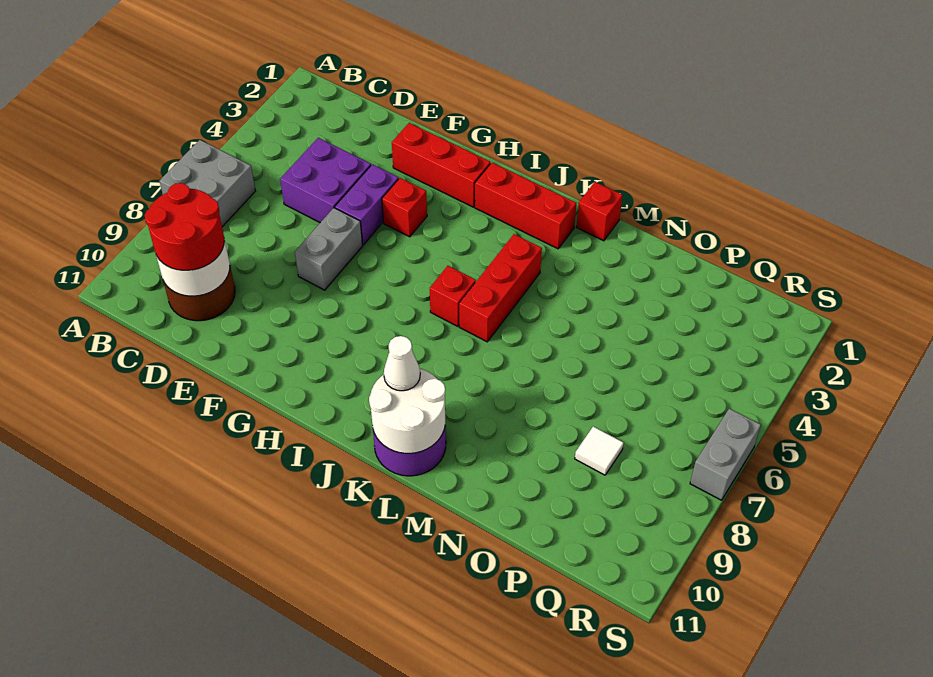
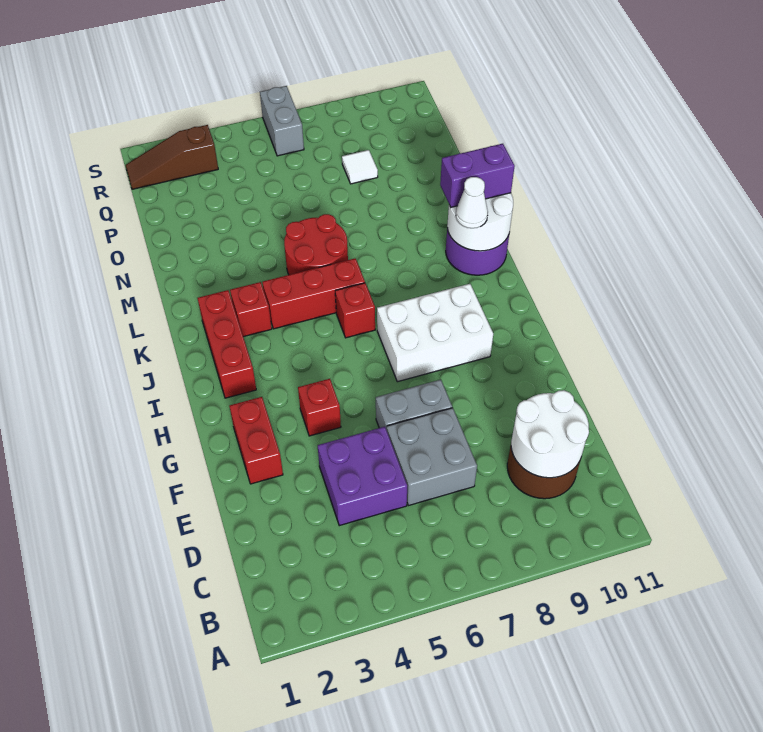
grey 2x2 brick [159,140,255,227] -> grey 2x2 brick moved to [387,408,477,506]
red 2x2 round brick [145,183,224,270] -> red 2x2 round brick moved to [284,214,348,275]
red 1x3 brick [392,123,490,207] -> red 1x2 brick [229,397,283,484]
purple 1x2 brick [335,164,398,245] -> purple 1x2 brick moved to [440,144,515,207]
none -> white 2x3 brick [377,284,493,382]
red 1x1 brick [577,182,623,241] -> red 1x1 brick moved to [230,282,272,337]
none -> brown 1x3 slope [126,125,218,189]
grey 1x2 brick [690,409,761,500] -> grey 1x2 brick turned to [260,86,304,156]

